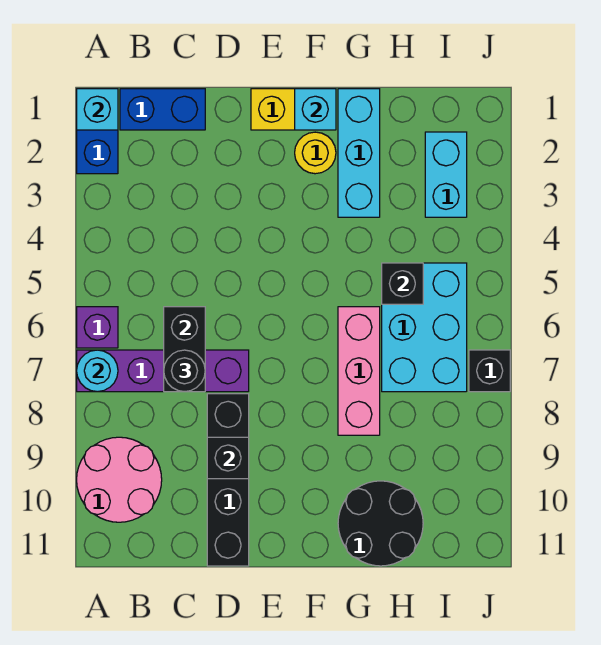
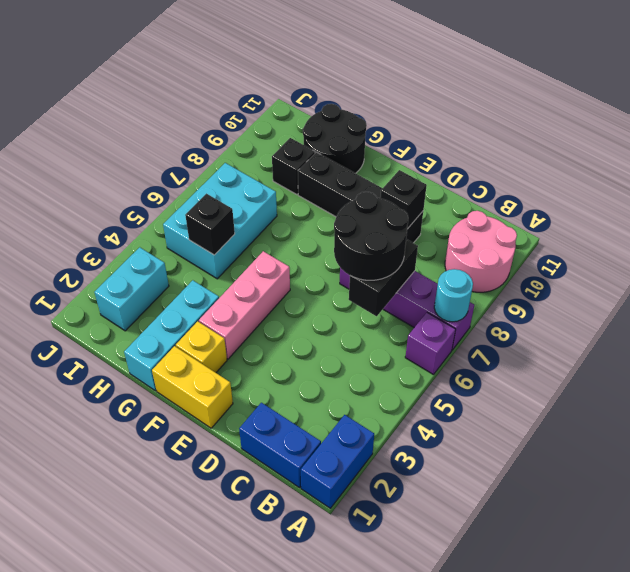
cyan 1x1 brick [77,89,118,130] -> none
black 1x1 round brick [164,350,205,392] -> black 2x2 round brick [334,192,408,280]
black 1x4 brick [207,394,249,566] -> black 1x4 brick turned to [298,152,423,243]
cyan 1x1 brick [295,89,336,130] -> none
yellow 1x1 round brick [295,132,336,174] -> yellow 1x1 brick [176,321,227,373]
pink 1x3 brick [338,307,380,435] -> pink 1x3 brick moved to [199,251,290,359]
black 1x1 brick [469,350,510,392] -> black 1x1 brick moved to [272,138,315,195]

